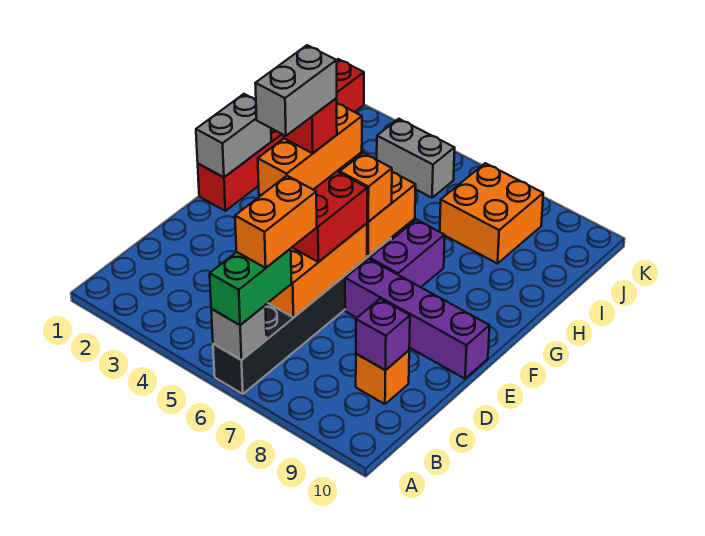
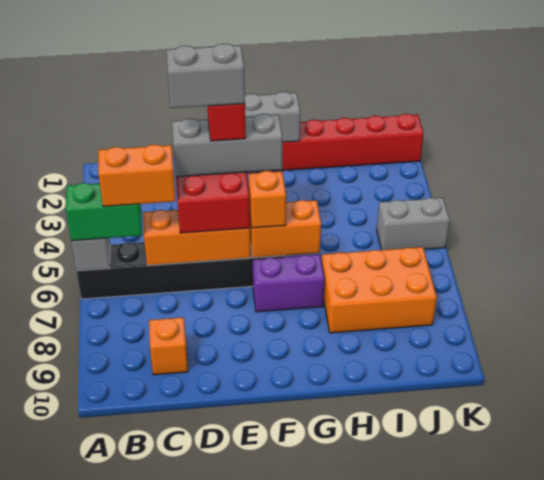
purple 1x1 brick [356,299,410,370] -> none
orange 1x3 brick [258,103,362,195] -> grey 1x3 brick [172,114,282,177]
purple 1x4 brick [345,259,490,379] -> none
orange 2x2 brick [440,163,543,264] -> orange 2x3 brick [322,247,437,333]
grey 1x2 brick [377,119,455,198] -> grey 1x2 brick turned to [377,198,450,250]

